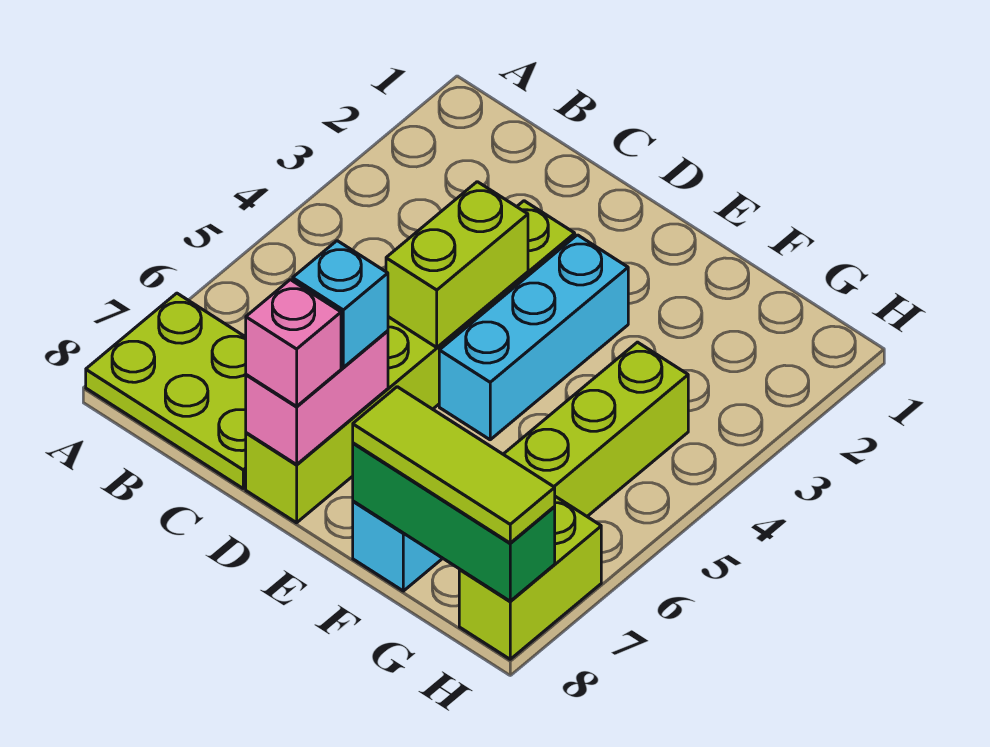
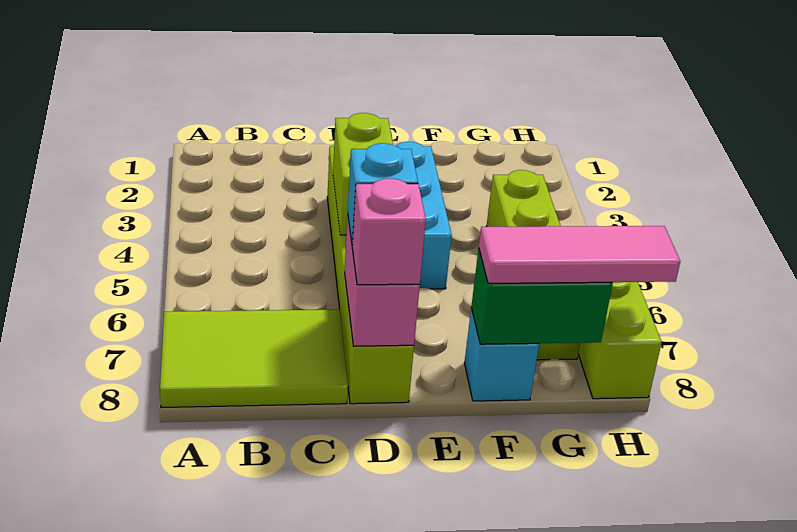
lime 2x3 plate [86,293,246,488] -> lime 2x3 tile [160,309,348,408]
green 1x3 brick [353,443,555,601] -> green 1x2 brick [471,249,613,344]
lime 1x3 tile [353,387,555,543] -> pink 1x3 tile [479,226,680,283]

